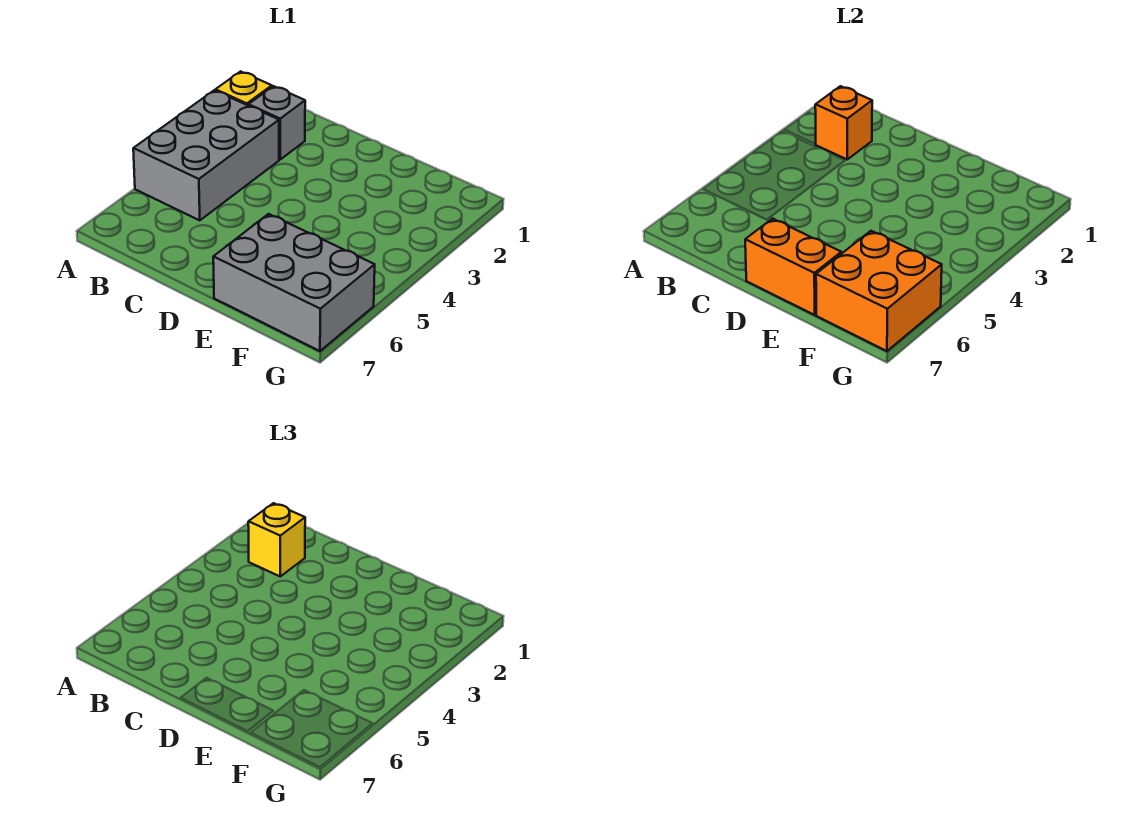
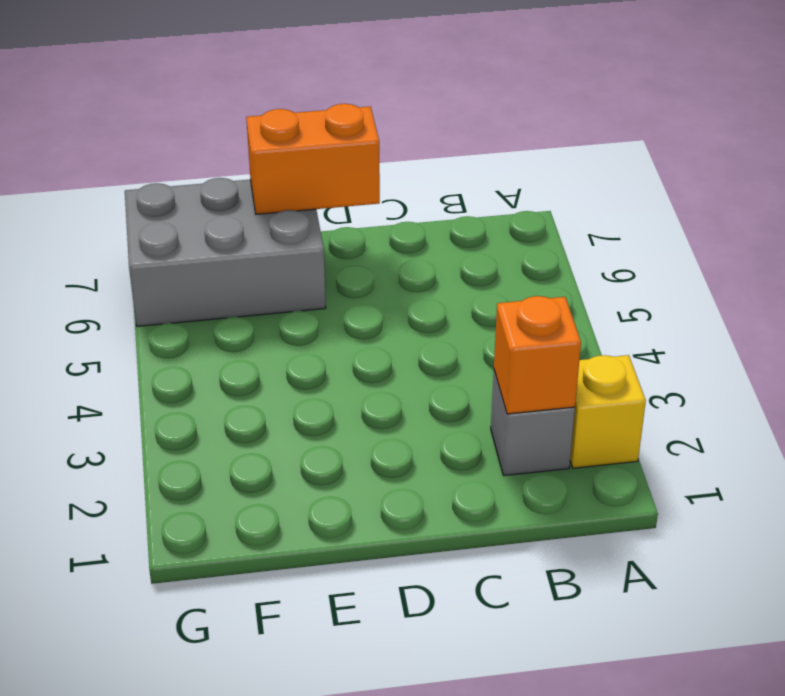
grey 2x3 brick [133,90,279,220] -> none
yellow 1x1 brick [248,503,305,576] -> none
orange 2x2 brick [816,231,942,351] -> none

